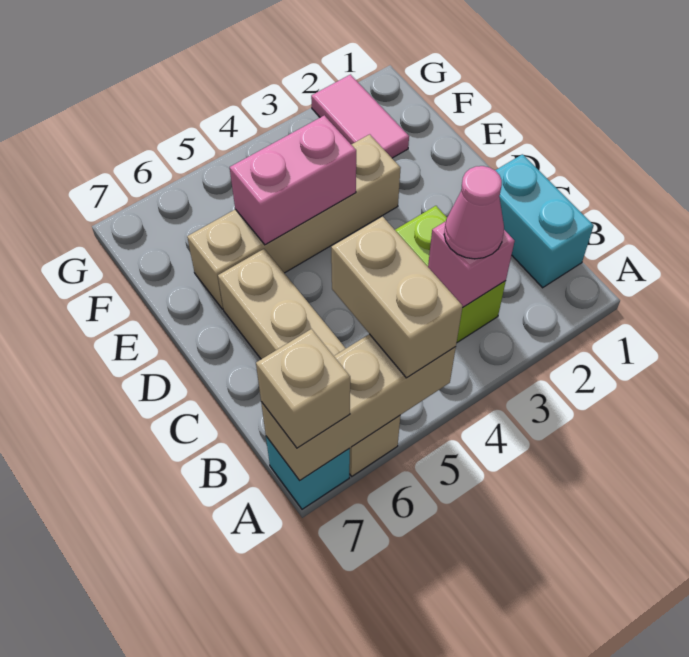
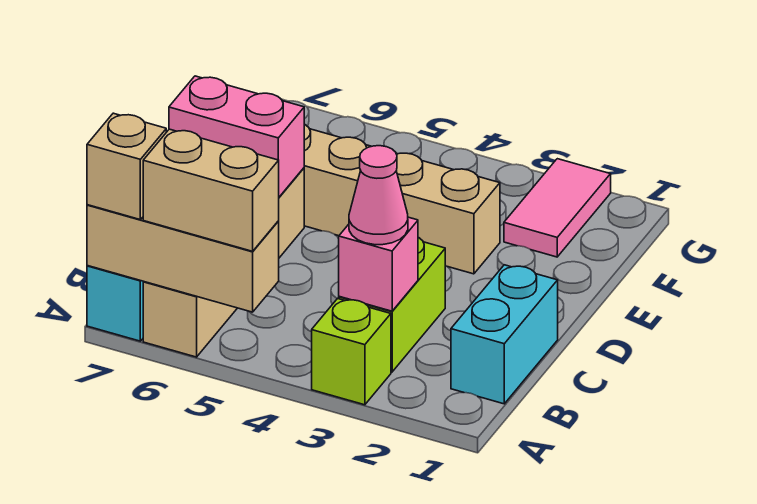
none -> lime 1x1 brick [312,298,391,405]
tan 1x2 brick [331,217,463,378] -> tan 1x2 brick turned to [143,129,279,251]
pink 1x2 brick [230,115,356,245] -> pink 1x2 brick moved to [169,76,304,197]

